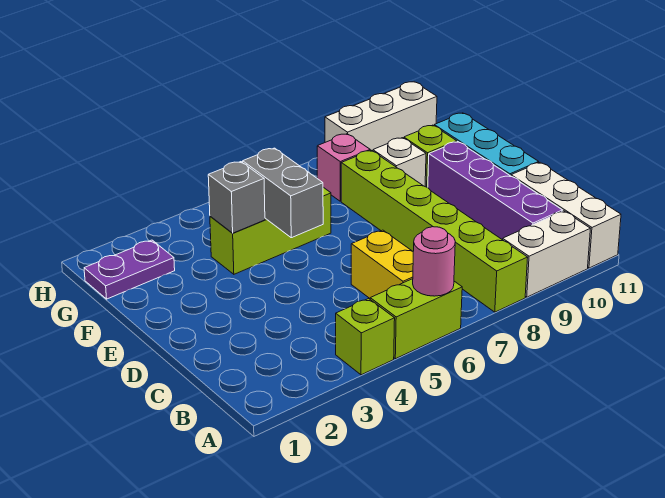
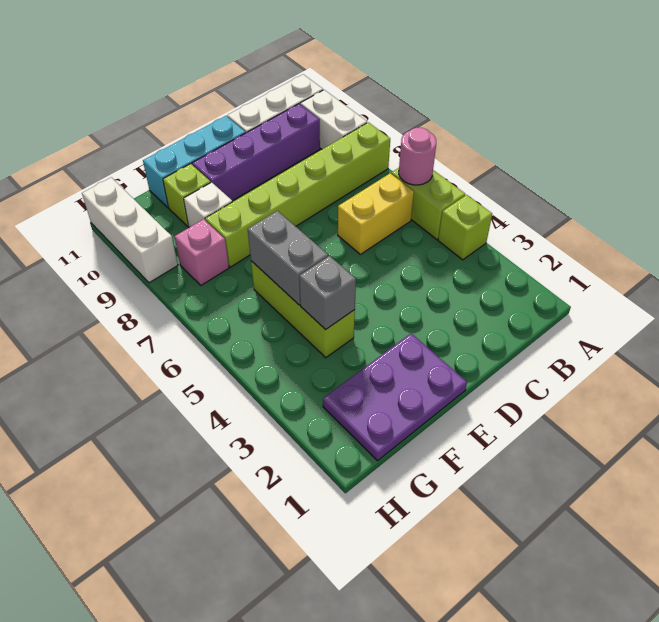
grey 1x2 brick [243,148,323,238] -> grey 1x2 brick turned to [248,211,328,305]
purple 1x2 plate [84,240,175,299] -> purple 2x3 plate [323,334,467,461]

